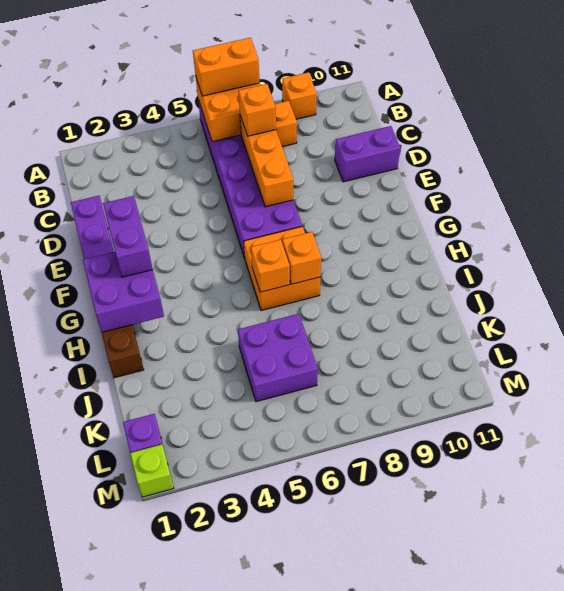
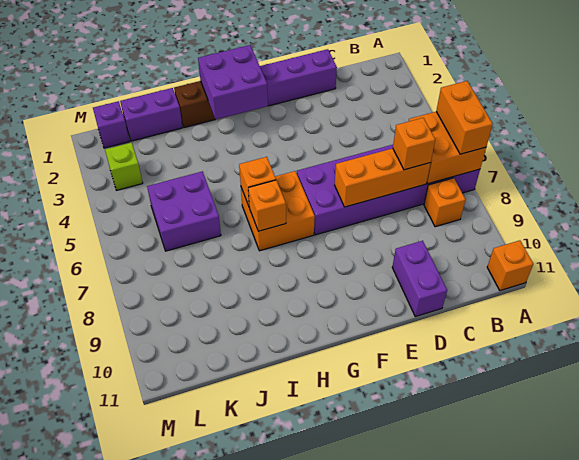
orange 1x1 brick [282,72,317,119] -> orange 1x1 brick moved to [487,240,533,291]
purple 1x2 brick [103,196,153,277] -> purple 1x2 brick moved to [120,88,183,141]
lime 1x1 brick [130,444,174,497] -> lime 1x1 brick moved to [105,143,143,190]

